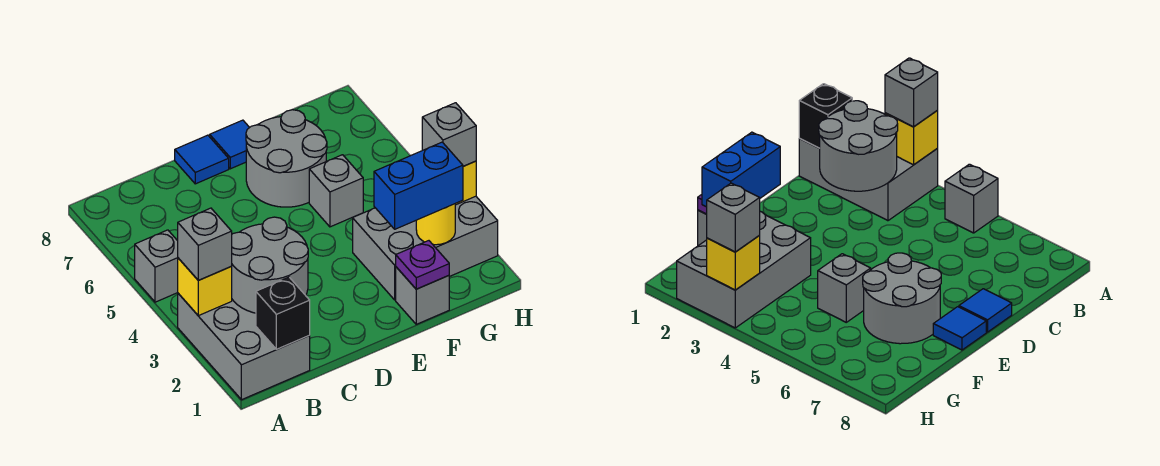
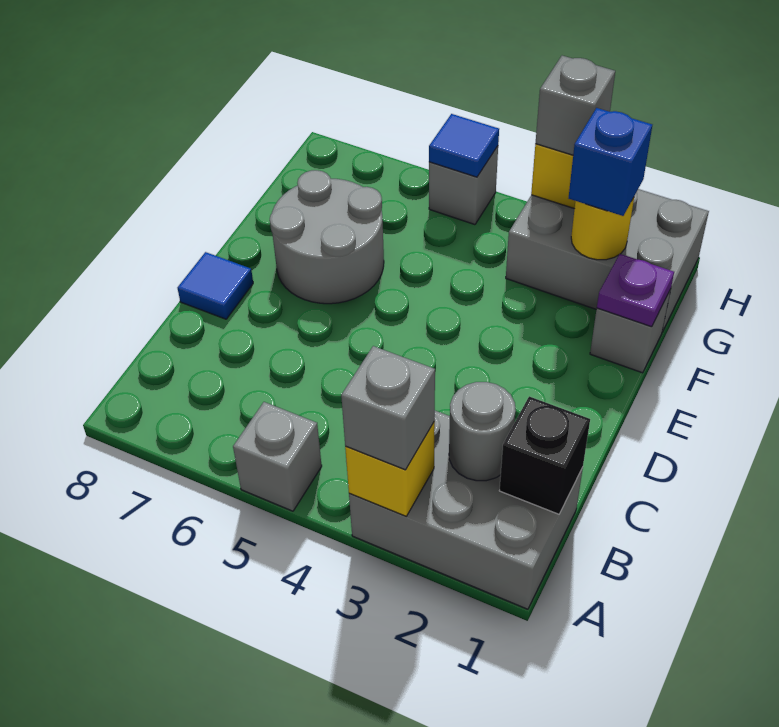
grey 2x2 round brick [231,217,308,313] -> grey 1x1 round brick [449,382,516,481]
blue 1x1 tile [210,120,250,169] -> blue 1x1 tile moved to [429,114,499,177]
grey 2x3 brick [353,196,498,300] -> grey 2x3 brick turned to [506,189,709,332]
blue 1x2 brick [374,142,463,229] -> blue 1x1 brick [569,108,652,216]
grey 1x1 brick [309,155,363,227] -> grey 1x1 brick moved to [429,146,498,225]

